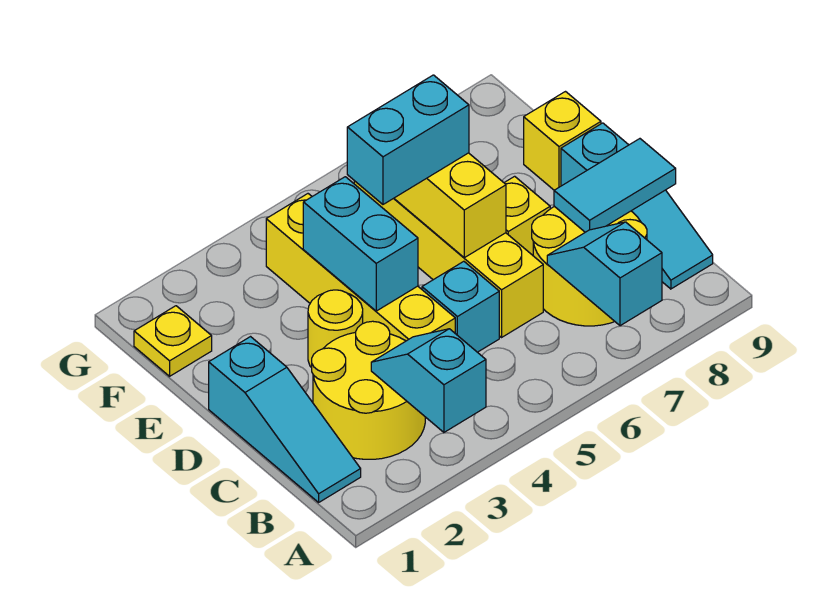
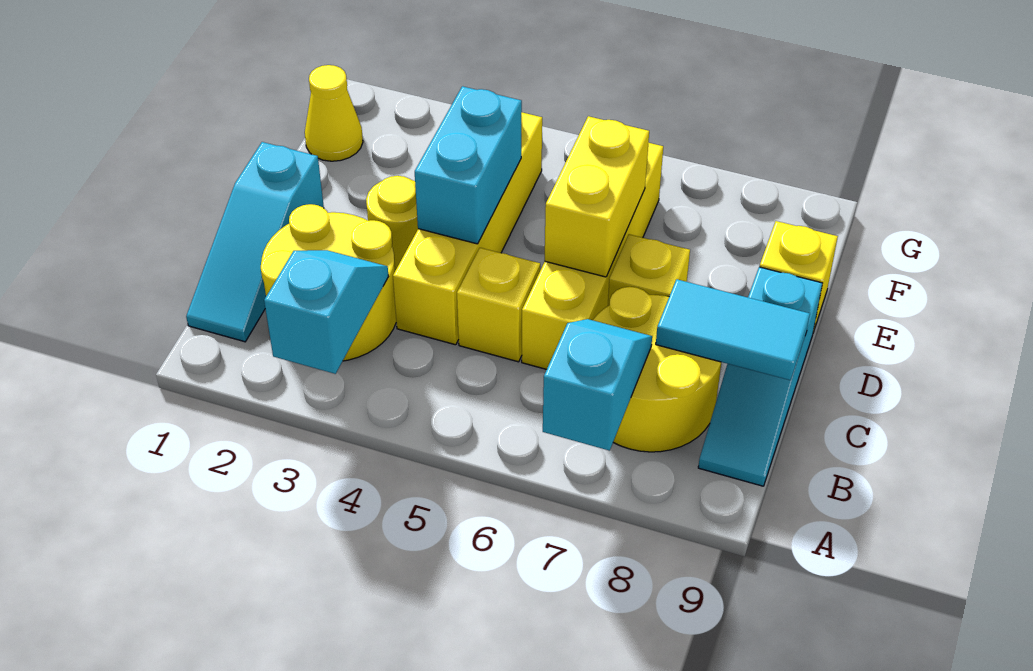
cyan 1x1 brick [422,261,499,352] -> yellow 1x1 brick [457,248,540,362]
cyan 1x2 brick [347,75,469,204] -> none
yellow 1x1 plate [134,306,212,376] -> yellow 1x1 cone [305,65,363,161]

